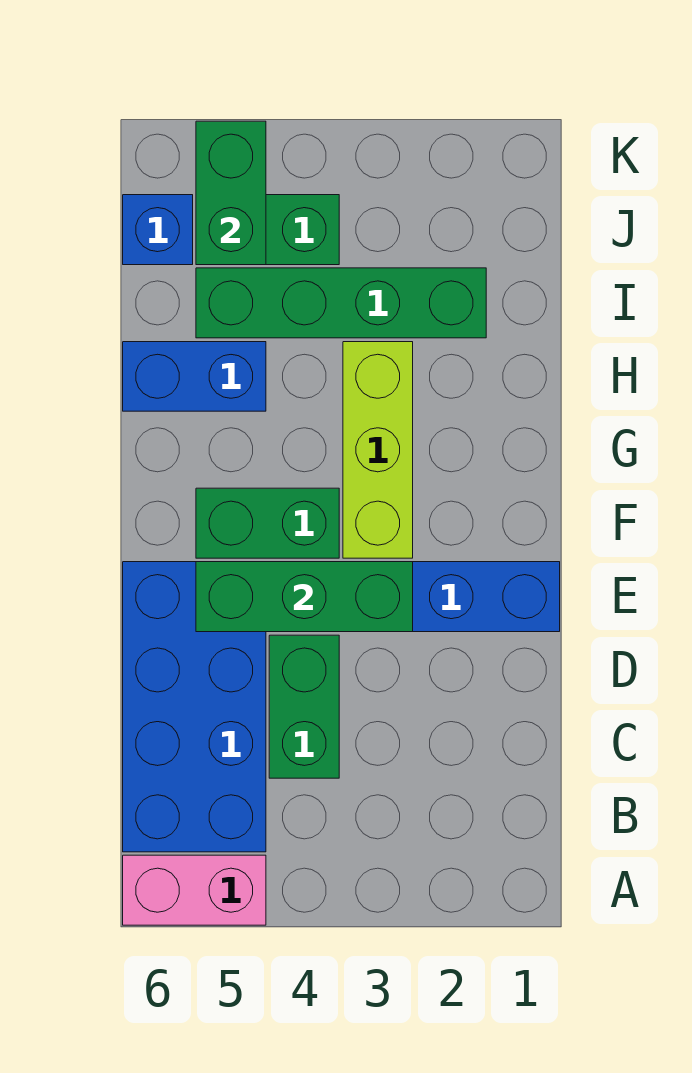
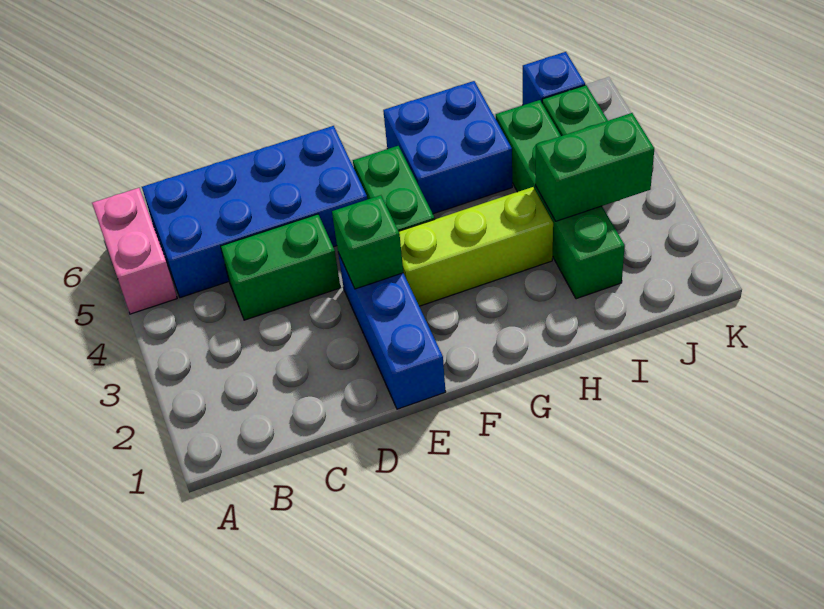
green 1x3 brick [196,562,413,632] -> green 1x1 brick [332,195,403,289]
blue 1x2 brick [123,342,266,411] -> blue 2x2 brick [383,81,512,214]
green 1x2 brick [196,121,266,265] -> green 1x2 brick moved to [536,113,654,221]

